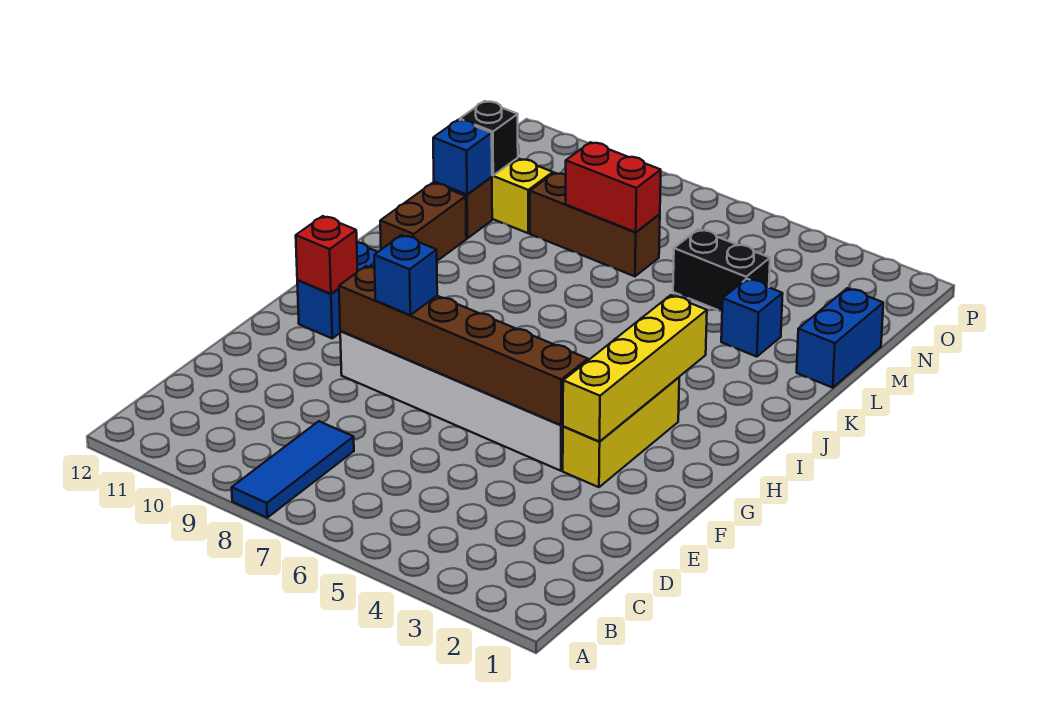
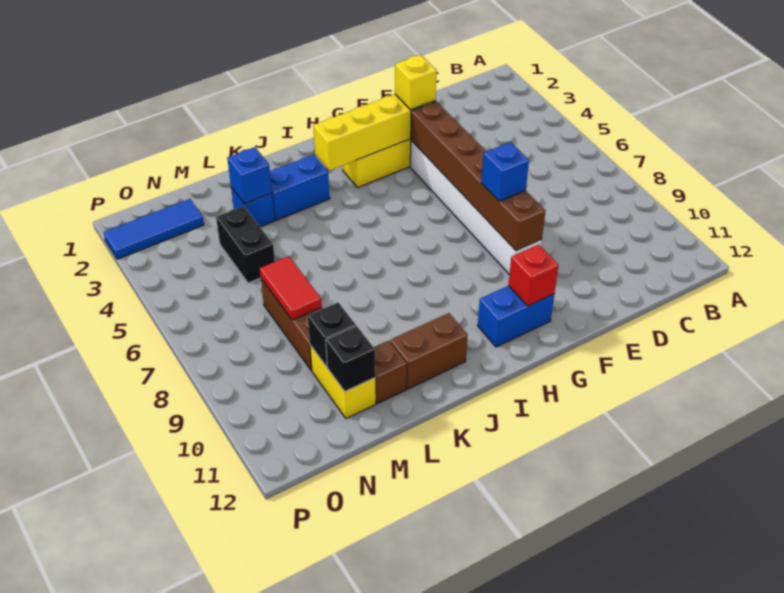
blue 1x3 tile [232,421,354,518] -> blue 1x3 tile moved to [104,199,204,259]
none -> yellow 1x1 brick [395,55,437,110]
blue 1x2 brick [797,288,883,388] -> blue 1x2 brick moved to [270,155,330,220]
blue 1x1 brick [433,120,492,194] -> blue 1x1 brick moved to [227,147,272,204]
red 1x2 brick [566,142,661,232] -> red 1x2 tile [260,256,322,320]
none -> black 1x1 brick [308,303,356,367]

